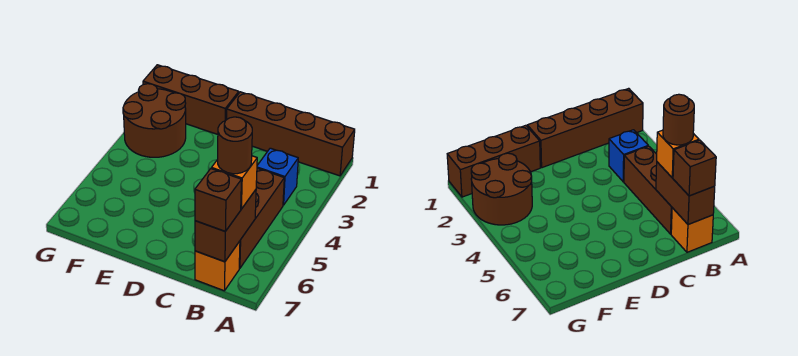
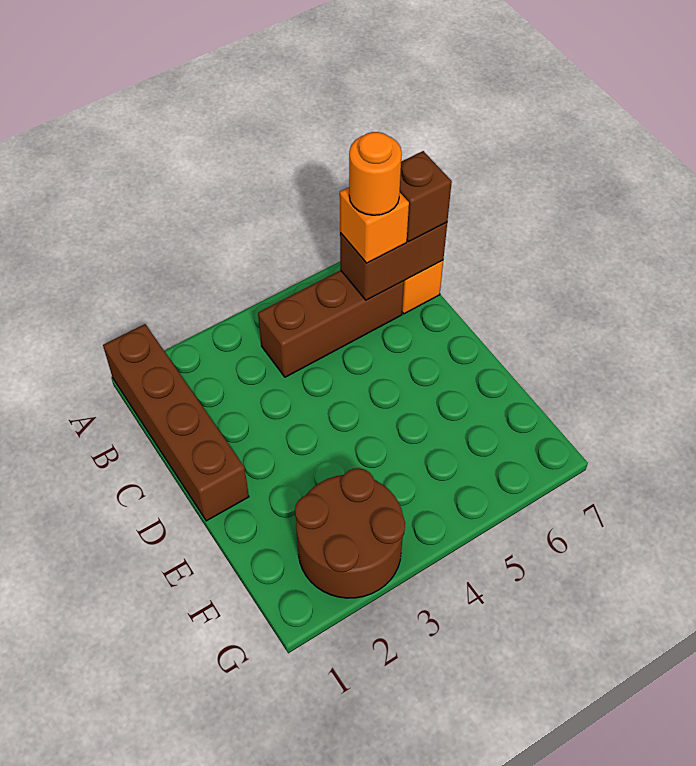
blue 1x1 brick [257,148,298,205] -> none
brown 1x1 round brick [218,117,252,174] -> orange 1x1 round brick [349,132,402,215]
brown 1x3 brick [143,65,239,134] -> none

